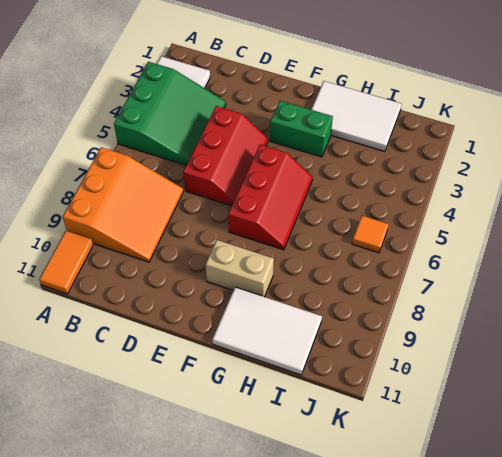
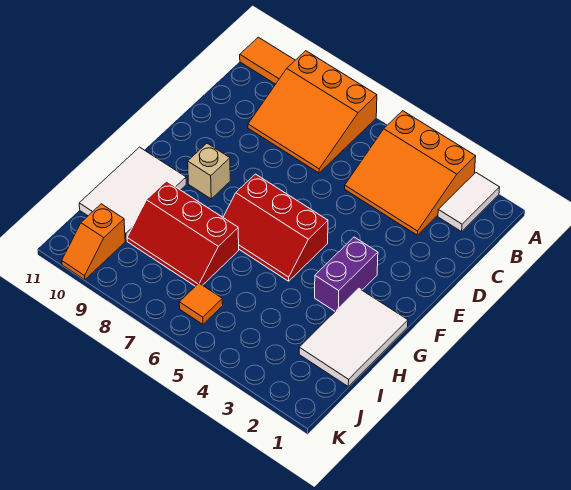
green 3x3 slope [114,62,226,165] -> orange 3x3 slope [345,111,476,235]
red 2x3 slope [183,106,268,206] -> red 2x3 slope moved to [127,181,239,286]
green 1x2 brick [270,101,333,157] -> purple 1x2 brick [315,237,378,311]
tan 1x2 brick [205,240,274,297] -> tan 1x1 brick [188,143,230,199]
none -> orange 1x2 slope [62,204,125,280]

